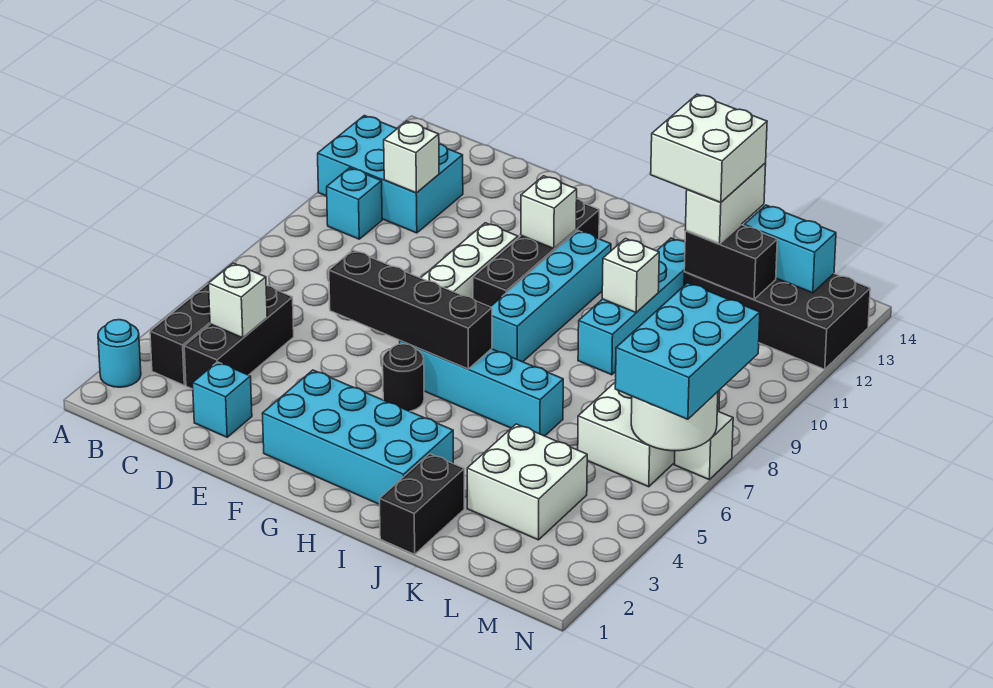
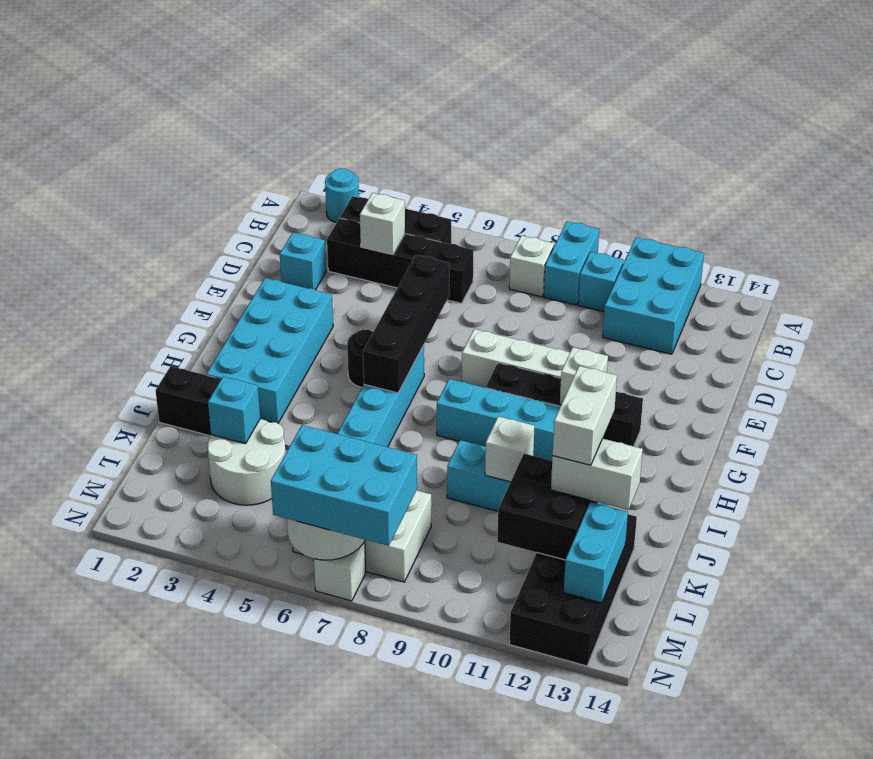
none -> cyan 1x2 brick [544,221,599,305]
black 1x3 brick [184,285,294,389] -> black 1x4 brick [327,218,474,303]
white 1x1 brick [384,121,439,193] -> white 1x1 brick moved to [509,236,554,297]
white 2x2 brick [651,94,767,202] -> white 1x2 brick [553,366,617,465]
white 2x2 brick [467,424,587,540] -> white 2x2 round brick [208,419,286,505]
none -> cyan 1x1 brick [208,377,260,444]
black 1x2 brick [684,225,777,299] -> black 2x2 brick [497,454,598,560]

